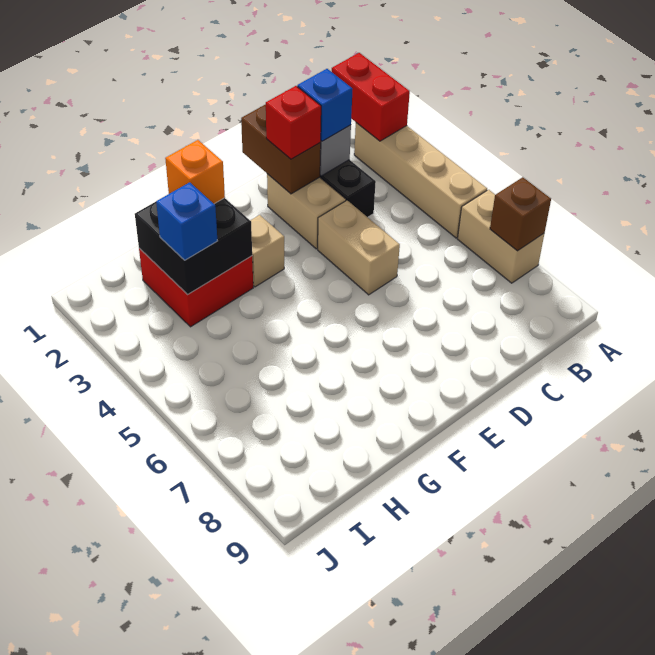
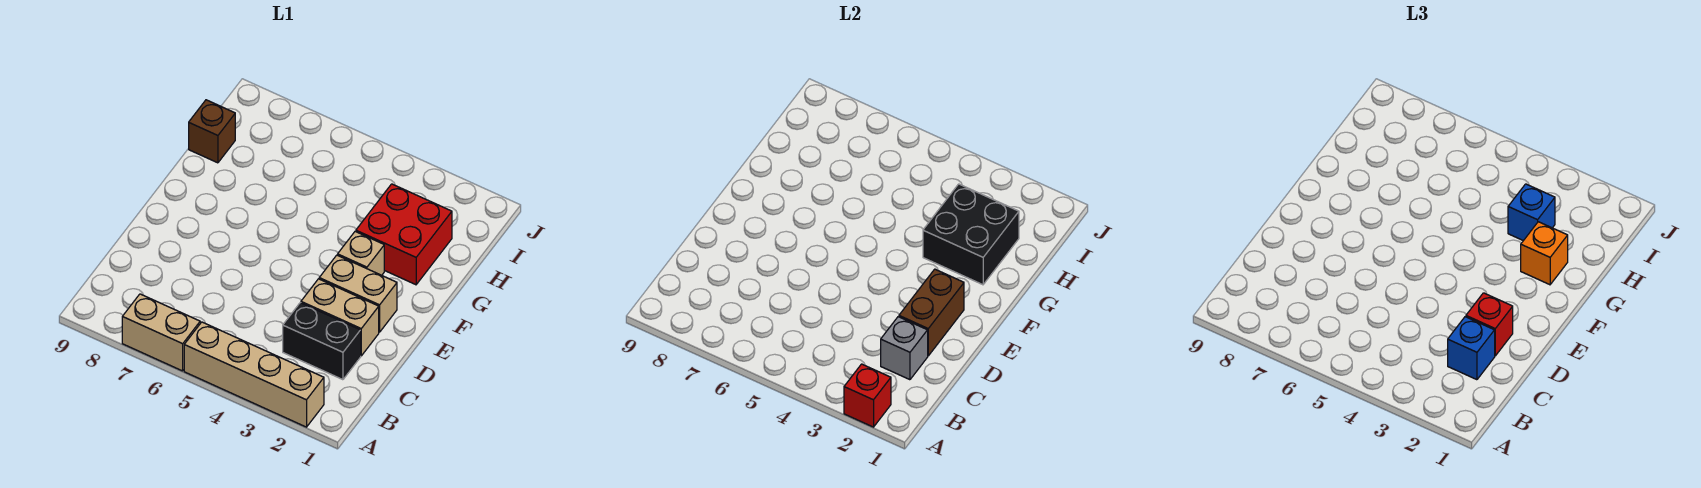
red 1x2 brick [332,53,410,141] -> red 1x1 brick [844,364,891,427]
brown 1x1 brick [490,177,551,251] -> brown 1x1 brick moved to [189,100,235,163]
brown 1x2 brick [241,104,321,194] -> brown 1x2 brick turned to [899,269,964,356]
tan 1x2 brick [318,200,400,295] -> tan 1x2 brick moved to [319,255,397,332]

